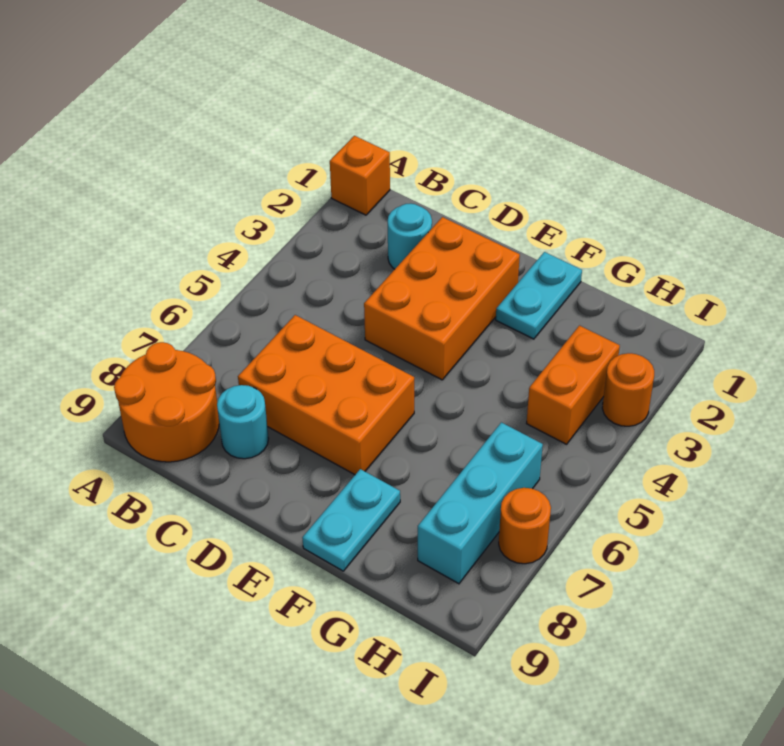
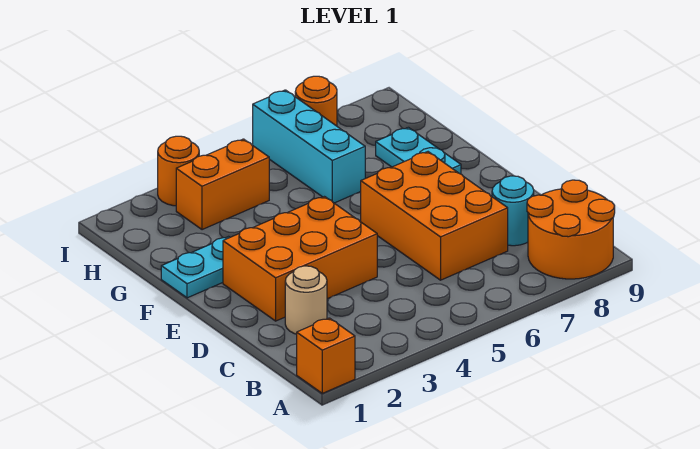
cyan 1x1 round brick [388,203,432,269] -> tan 1x1 round brick [285,266,327,334]
cyan 1x2 plate [302,469,400,571] -> cyan 1x2 plate turned to [376,127,461,174]
cyan 1x3 brick [418,422,543,584] -> cyan 1x3 brick turned to [253,90,365,203]

